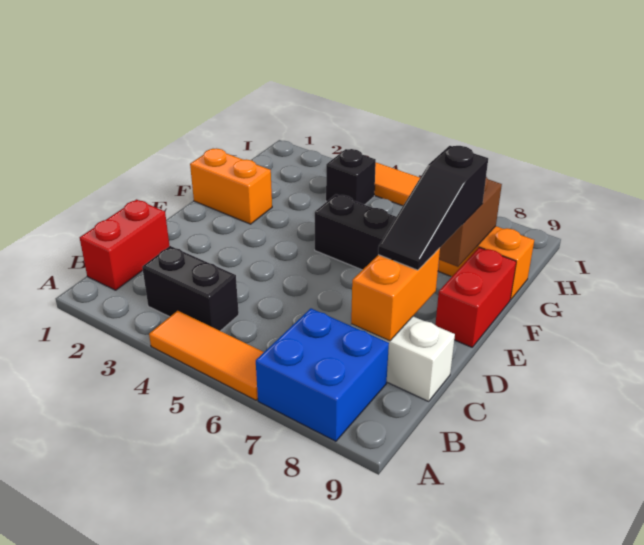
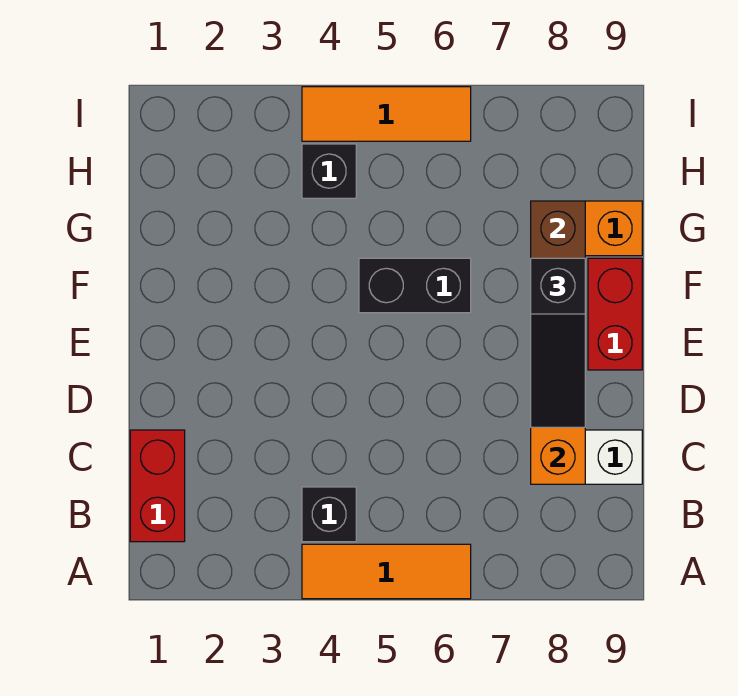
blue 2x2 brick [256,308,389,441] -> none
black 1x2 brick [142,246,239,331] -> black 1x1 brick [302,487,356,542]
orange 1x2 brick [190,148,272,224] -> none

